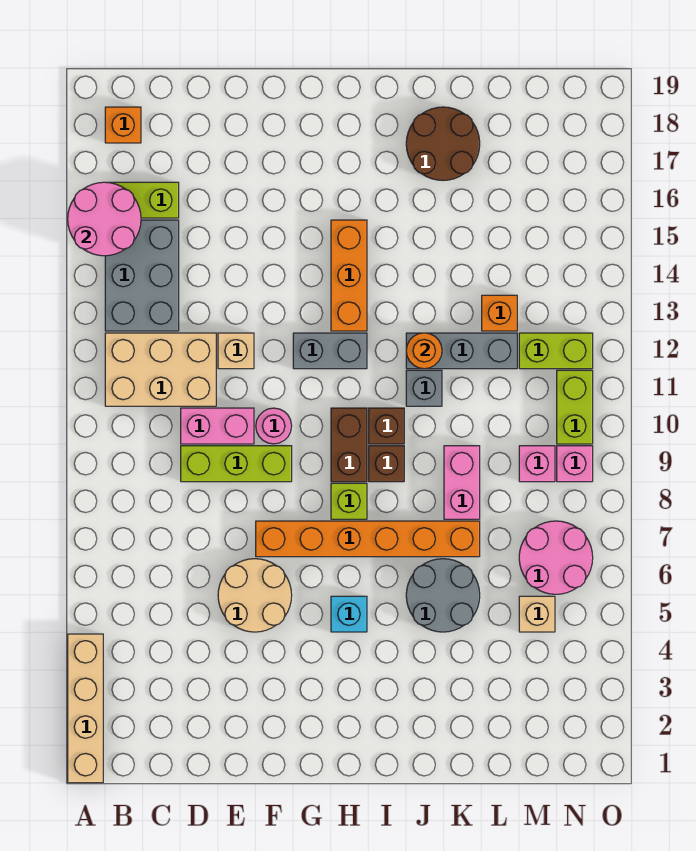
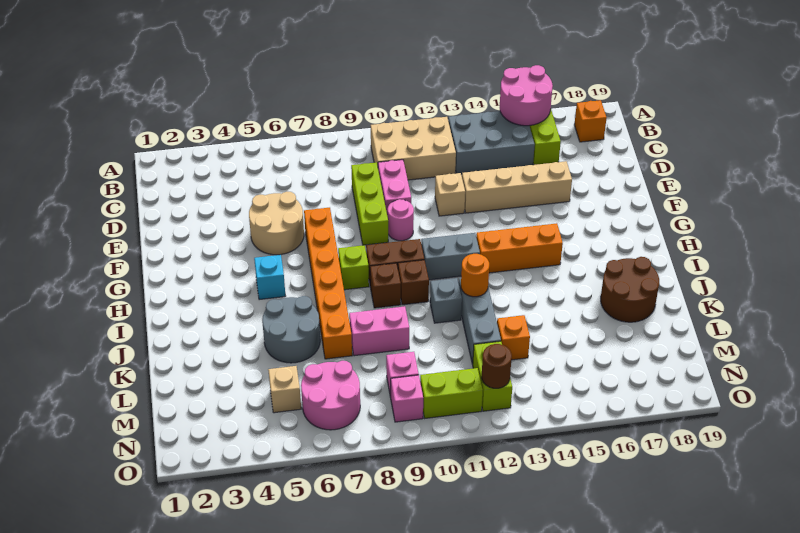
tan 1x4 brick [68,634,103,783] -> tan 1x4 brick moved to [462,161,572,213]
tan 2x3 brick [105,333,216,406] -> tan 2x3 brick turned to [371,117,456,180]
grey 1x2 brick [293,333,367,369] -> grey 1x2 brick turned to [421,233,480,280]
none -> brown 1x1 round brick [482,344,512,388]

